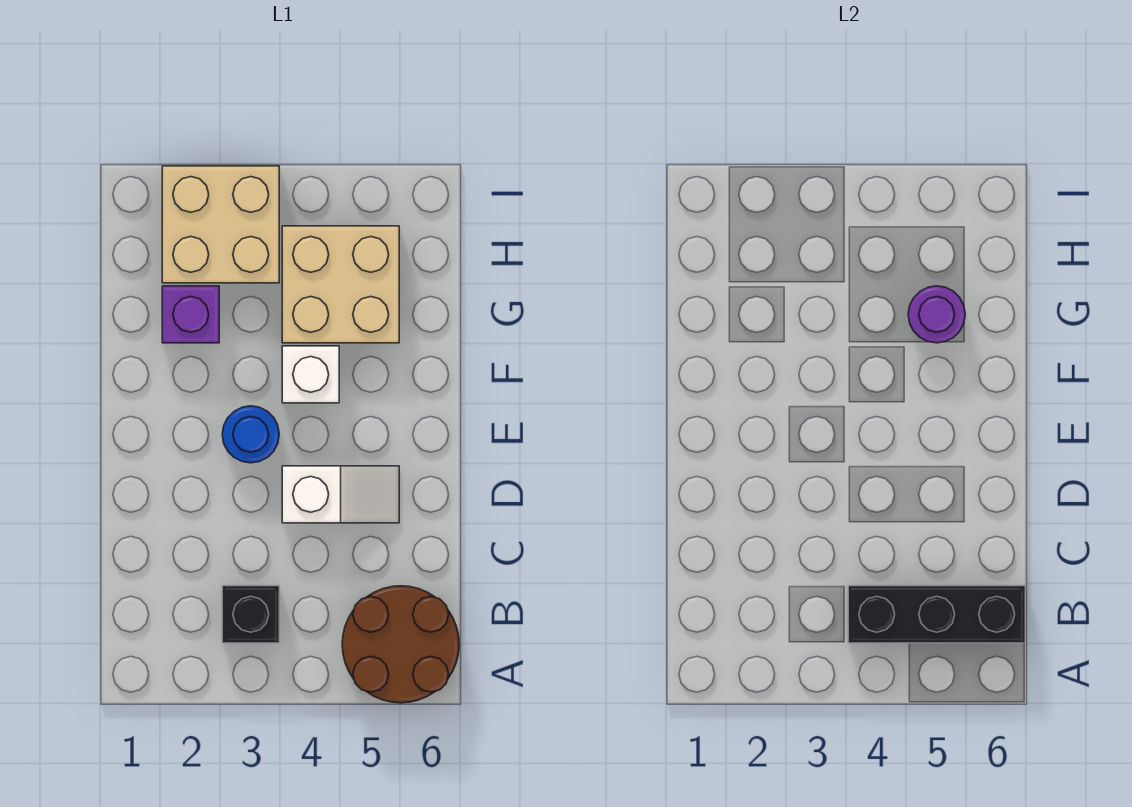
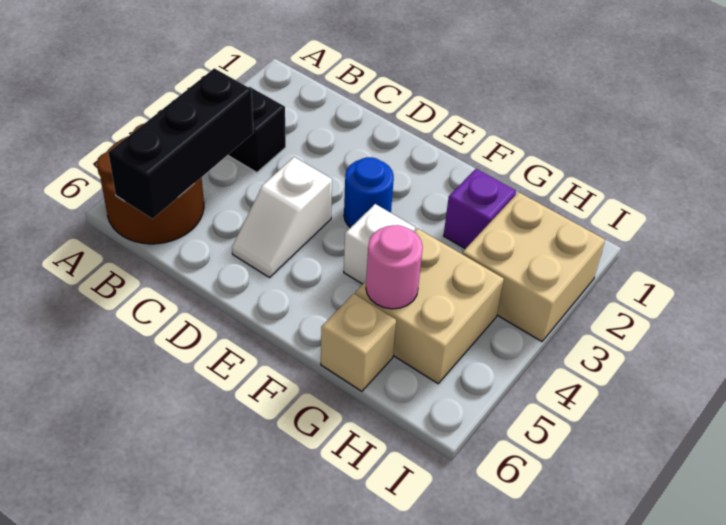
purple 1x1 round brick [908,286,965,343] -> pink 1x1 round brick [366,225,423,309]
none -> tan 1x1 brick [321,294,396,391]

